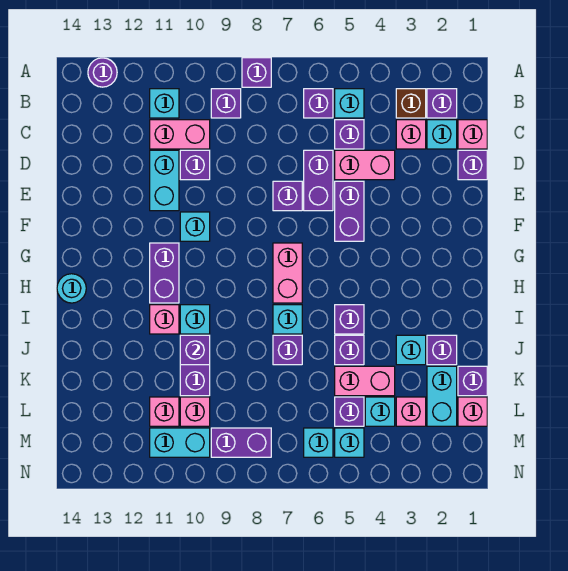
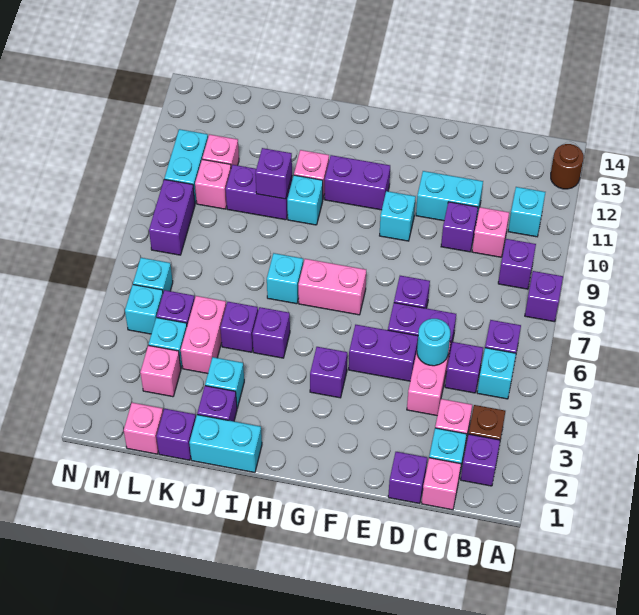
purple 1x1 round brick [88,58,117,87] -> brown 1x1 round brick [551,144,584,189]
pink 1x2 brick [150,120,210,149] -> pink 1x1 brick [472,207,509,257]
cyan 1x1 round brick [57,274,86,303] -> cyan 1x1 round brick moved to [417,319,450,366]
purple 1x1 brick [273,335,302,365] -> purple 1x1 brick moved to [310,347,347,398]
cyan 1x2 brick [427,366,457,426] -> cyan 1x2 brick moved to [189,415,262,472]

